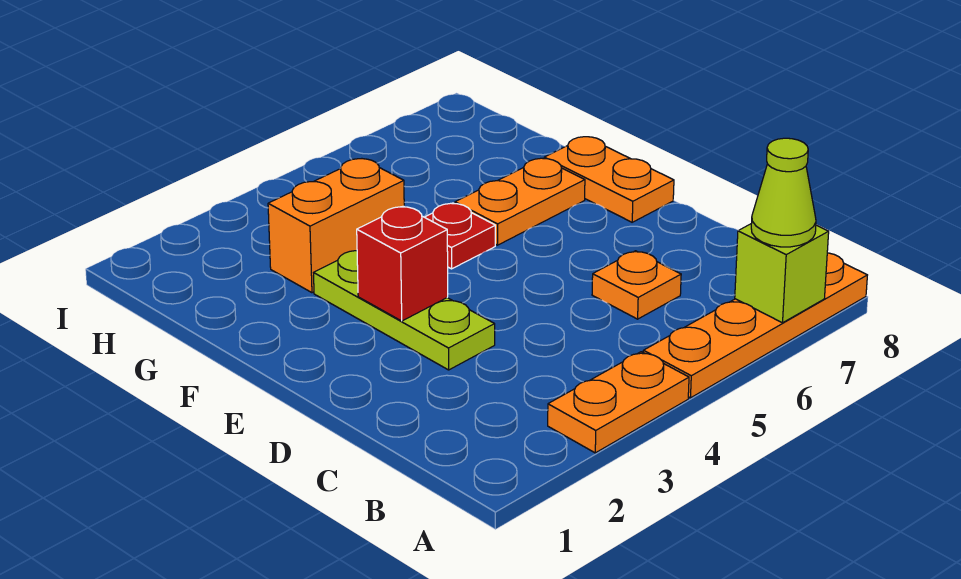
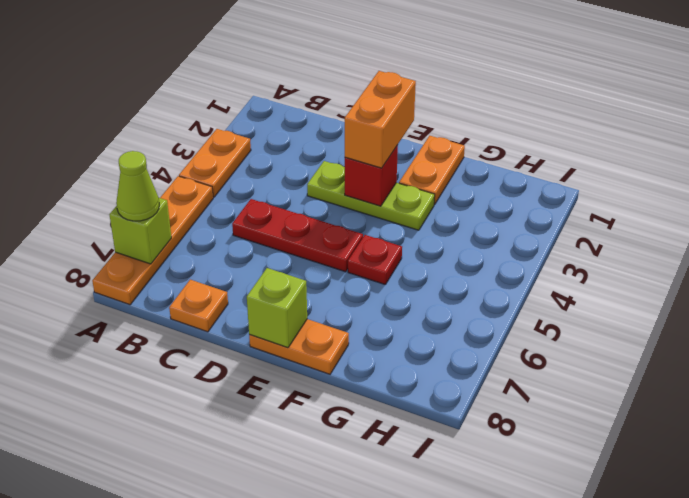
none -> red 1x3 plate [232,199,363,272]
orange 1x1 plate [592,251,681,319] -> orange 1x1 plate moved to [169,280,228,332]
none -> lime 1x1 brick [247,268,307,348]
orange 1x2 plate [455,158,585,245] -> orange 1x2 plate moved to [399,136,465,205]
orange 1x2 brick [268,159,404,293] -> orange 1x2 brick moved to [345,71,416,168]

